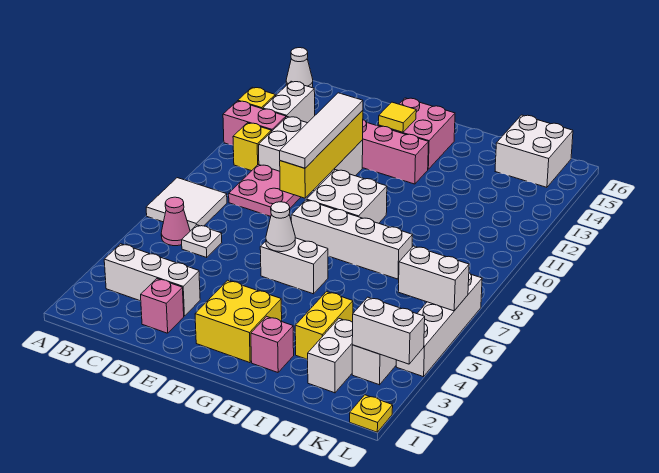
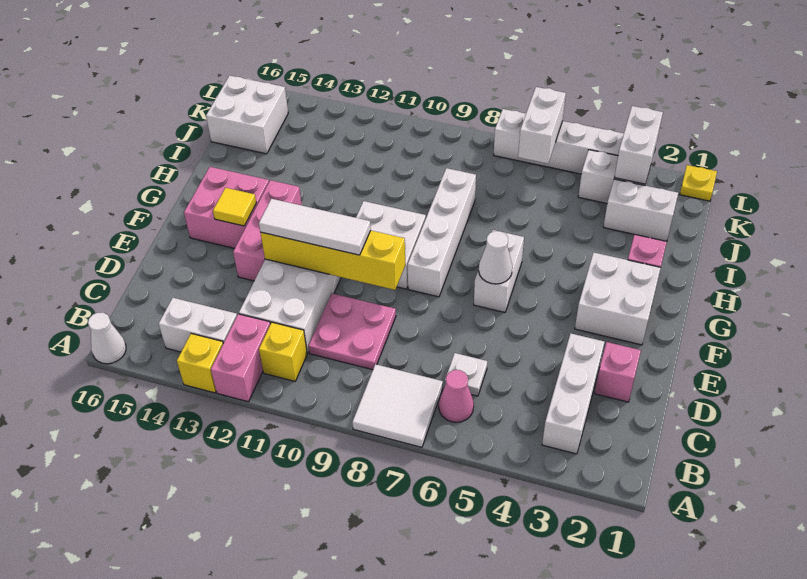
white 1x4 tile [280,93,363,168] -> white 1x3 tile [259,199,371,255]
yellow 2x2 brick [195,280,282,363] -> white 2x2 brick [575,253,661,345]
yellow 1x2 brick [295,292,353,360] -> none

